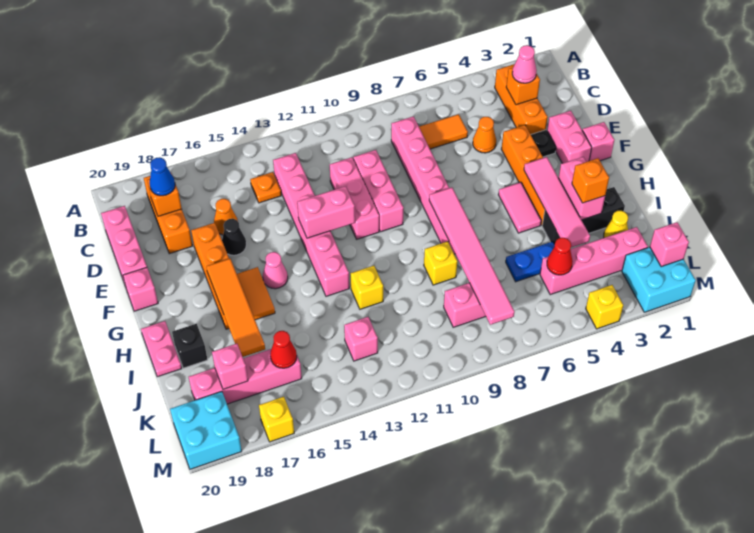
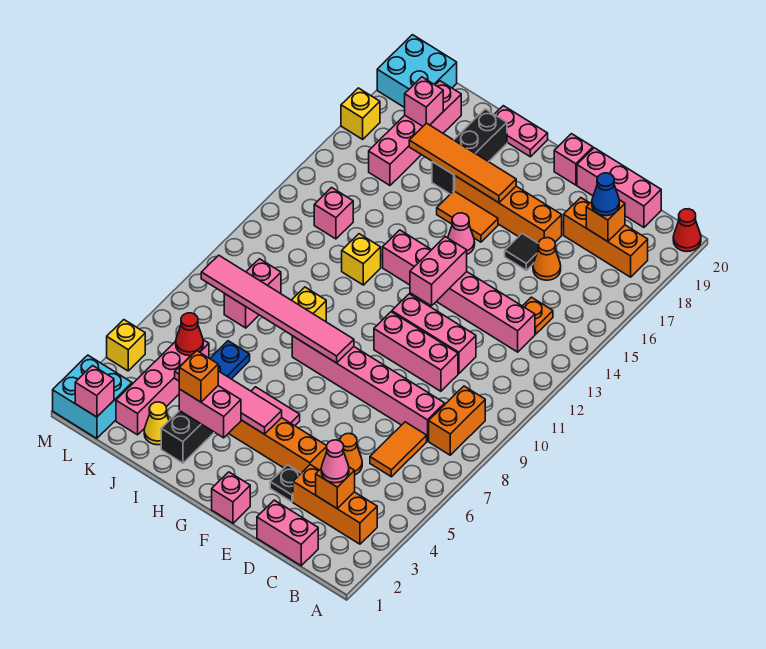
none -> orange 1x2 brick [429,386,485,455]
pink 1x2 brick [547,111,592,163] -> pink 1x2 brick moved to [257,500,318,566]
black 1x1 cone [222,219,246,255] -> black 1x1 tile [505,234,538,270]
black 1x1 brick [172,324,207,368] -> black 1x3 brick [432,109,507,194]
red 1x1 cone [270,331,297,368] -> red 1x1 cone moved to [673,209,701,252]

